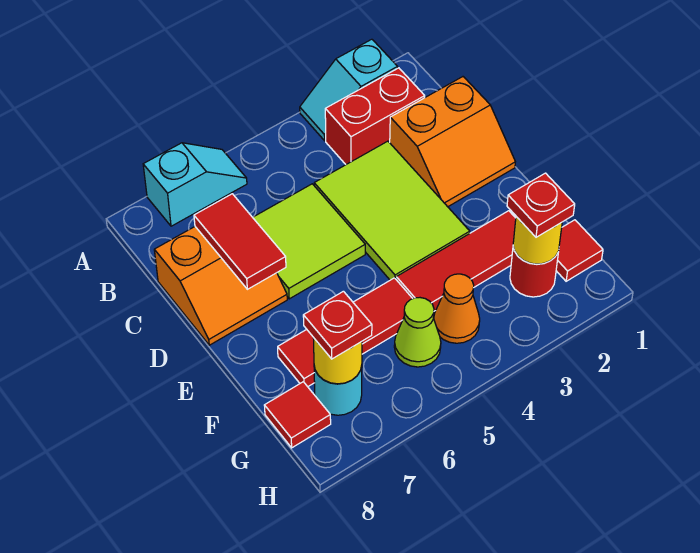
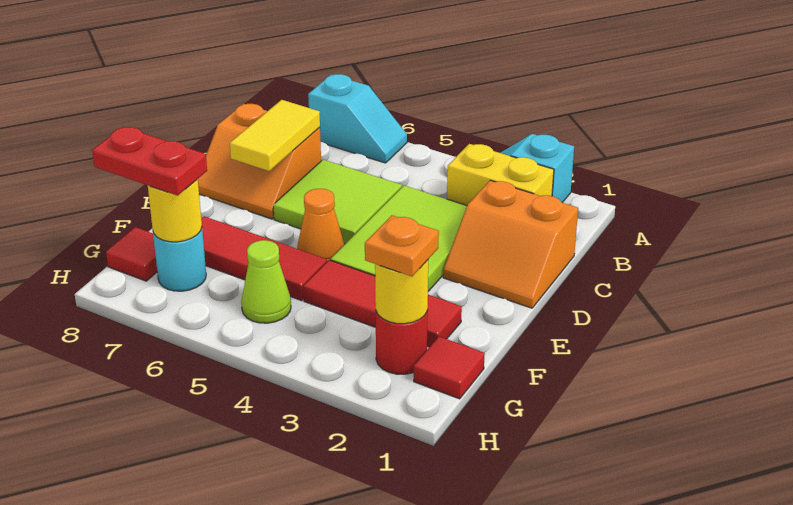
red 1x2 brick [325,68,425,164] -> yellow 1x2 brick [447,144,554,205]
red 1x2 tile [194,194,286,289] -> yellow 1x2 tile [230,100,320,171]
red 1x1 plate [507,173,575,237] -> orange 1x1 plate [365,215,439,276]
orange 1x1 cone [434,274,480,343] -> orange 1x1 cone moved to [297,189,344,262]
red 1x1 plate [303,291,372,359] -> red 1x2 plate [92,127,207,195]

